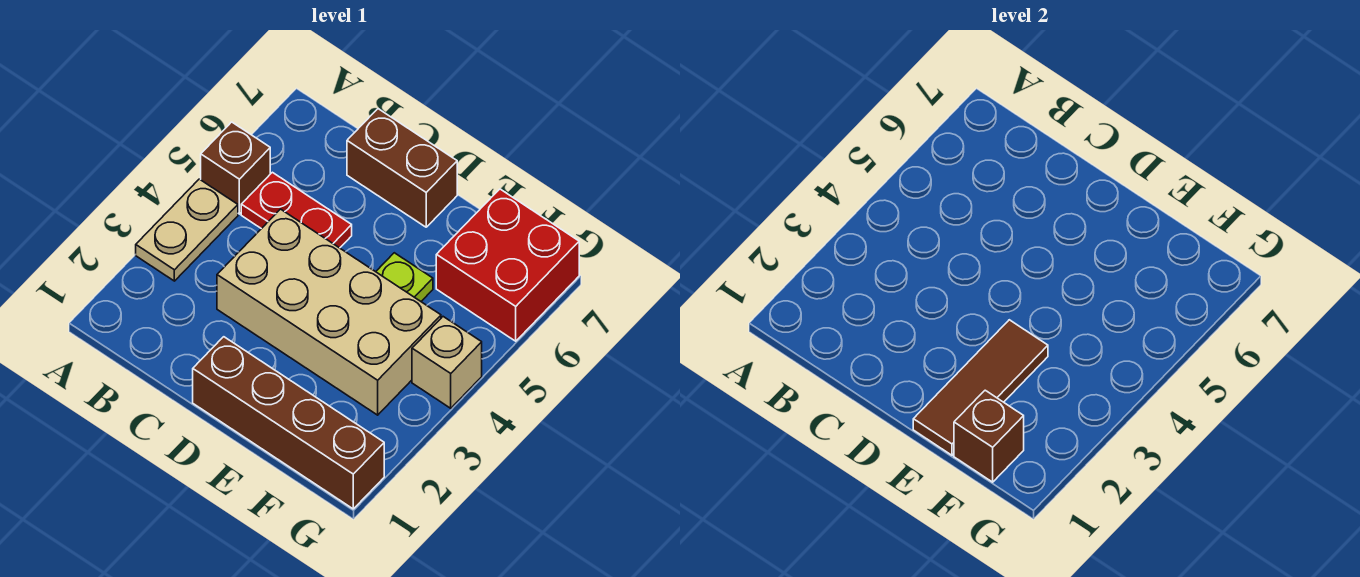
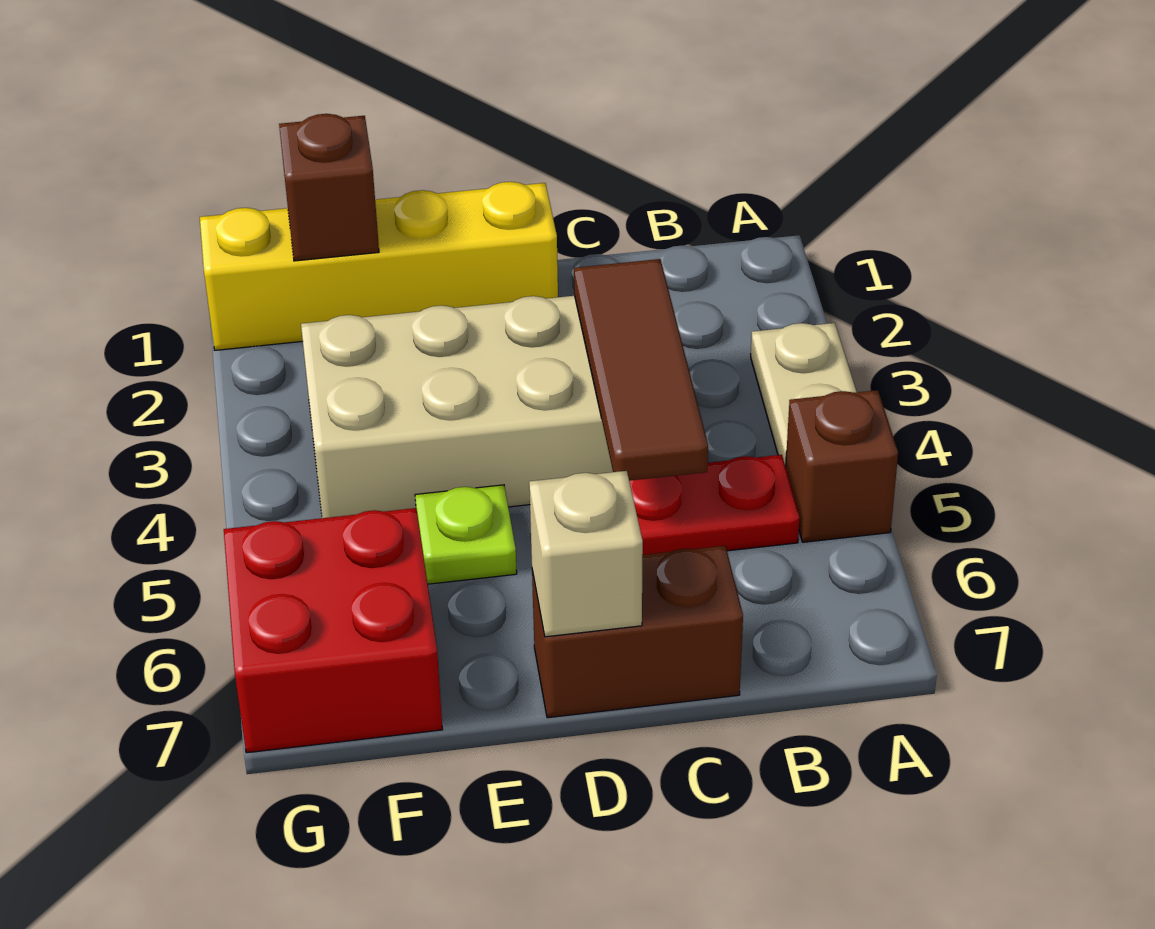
brown 1x4 brick [193,337,384,509] -> yellow 1x4 brick [200,182,558,350]
brown 1x3 tile [913,320,1048,455] -> brown 1x3 tile moved to [574,259,708,481]
tan 1x1 brick [412,317,482,408] -> tan 1x1 brick moved to [529,471,643,637]

